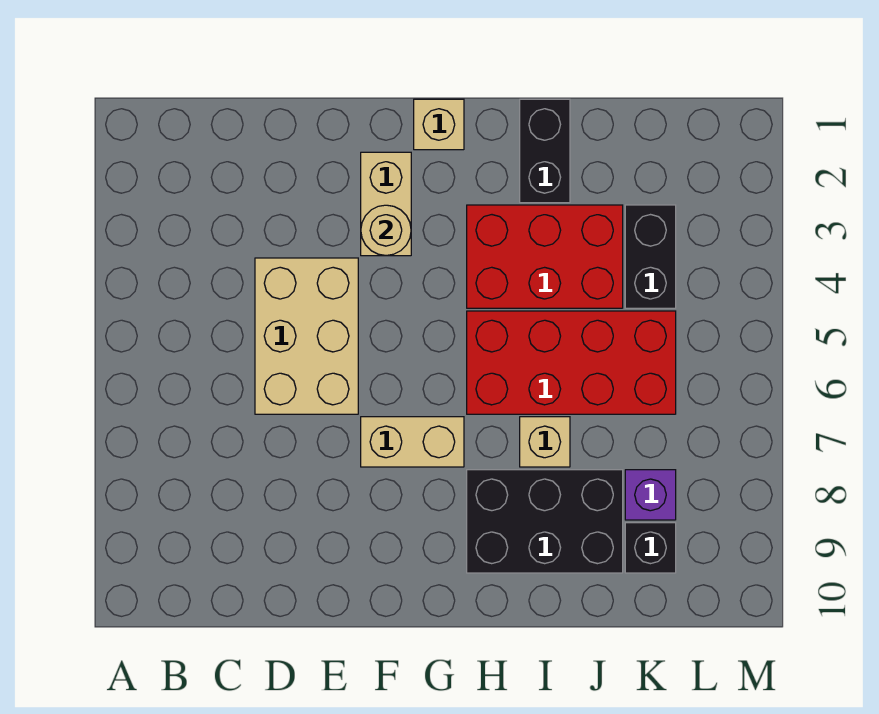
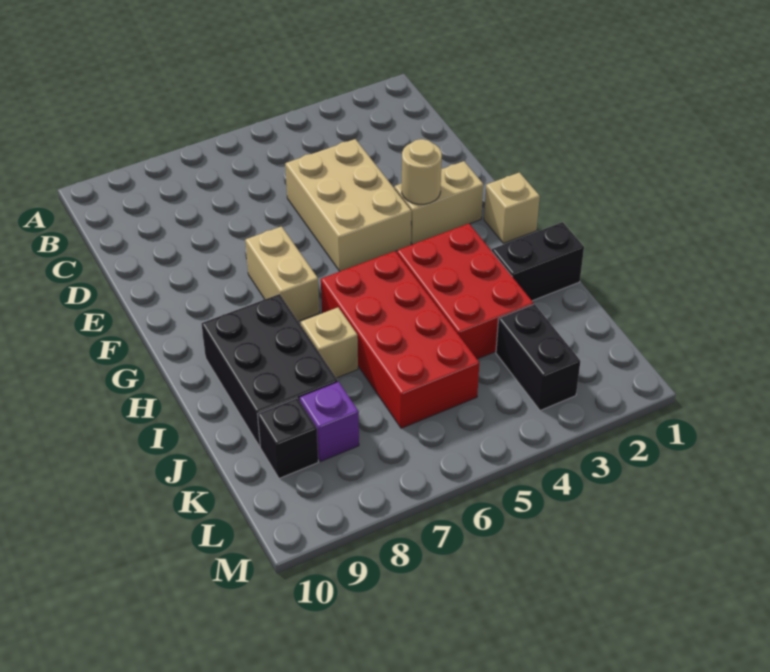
tan 2x3 brick [255,258,358,414] -> tan 2x3 brick turned to [285,139,411,271]
black 1x2 brick [625,205,676,308] -> black 1x2 brick turned to [496,304,580,411]

